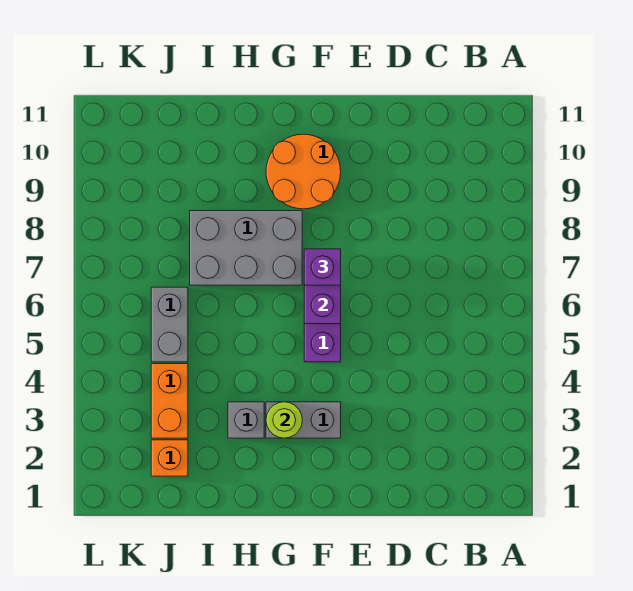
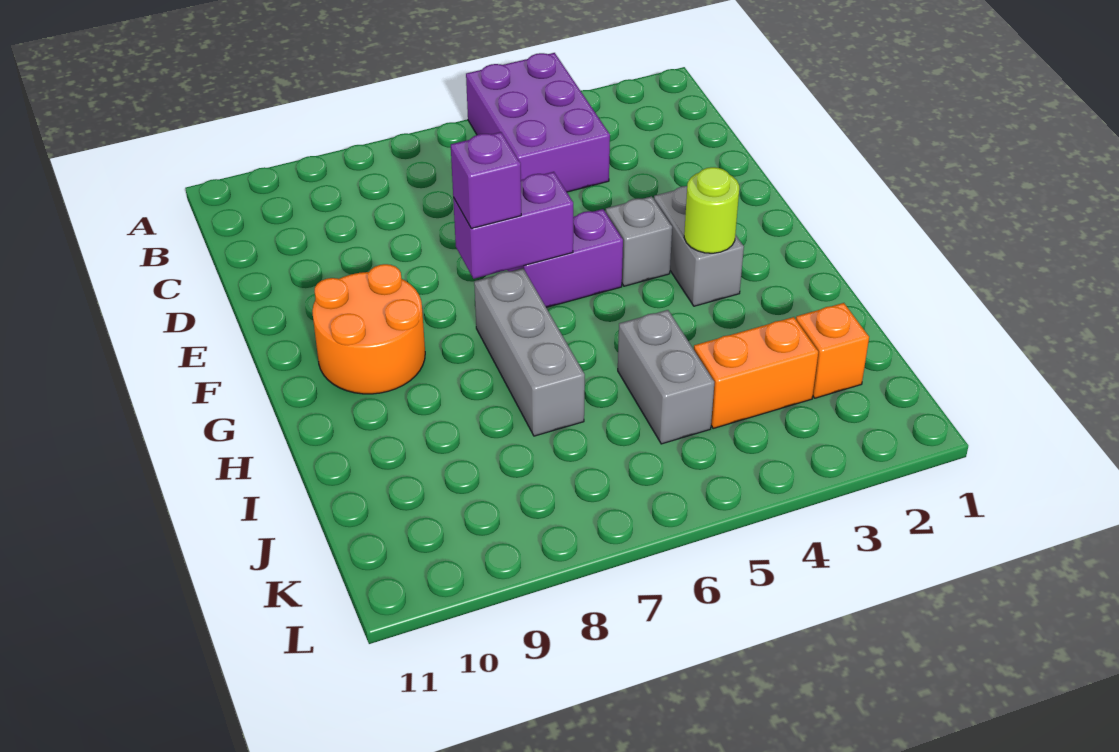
none -> purple 2x3 brick [466,53,610,192]
grey 2x3 brick [190,211,302,285] -> grey 1x3 brick [474,268,585,436]
grey 1x1 brick [228,402,264,438] -> grey 1x1 brick moved to [606,196,672,286]
grey 1x2 brick [151,287,188,362] -> grey 1x2 brick turned to [618,310,714,444]

